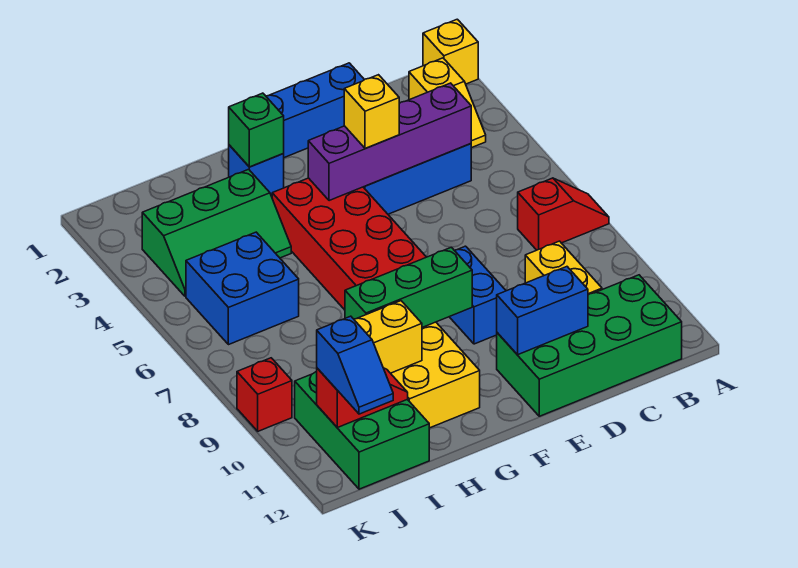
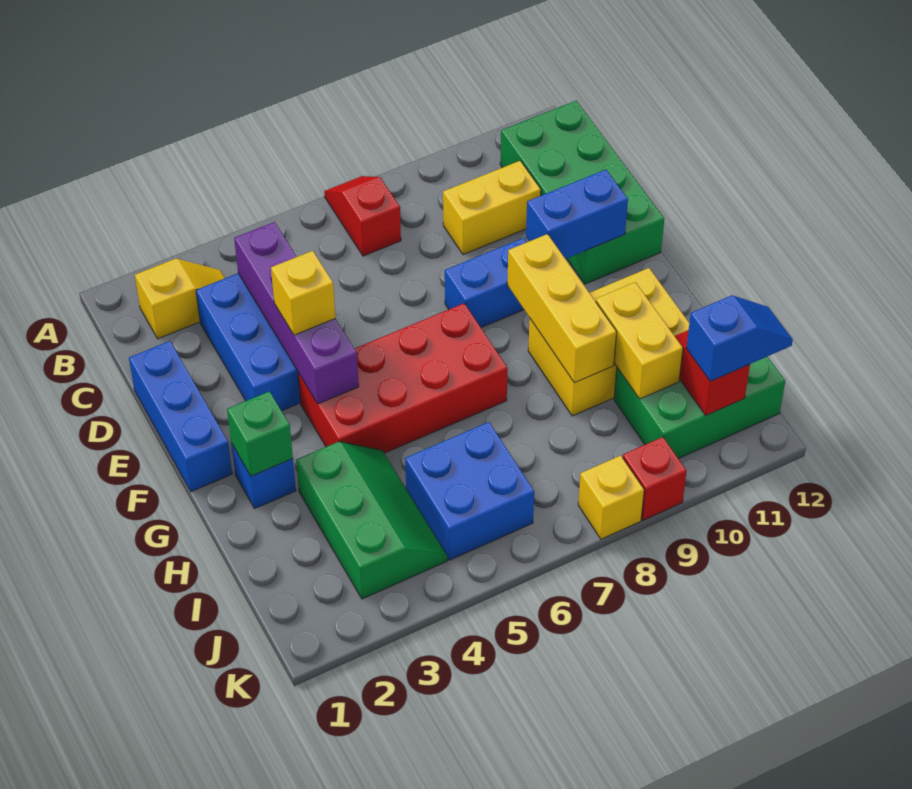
yellow 1x1 brick [423,19,478,84] -> yellow 1x1 brick moved to [578,456,644,539]
blue 1x2 brick [497,267,588,355] -> blue 1x2 brick turned to [526,170,628,259]
green 1x3 brick [345,247,472,327] -> yellow 1x3 brick [507,234,617,383]

